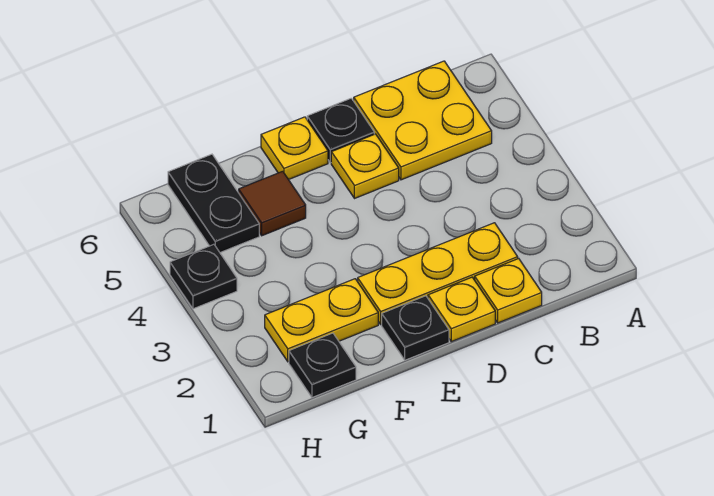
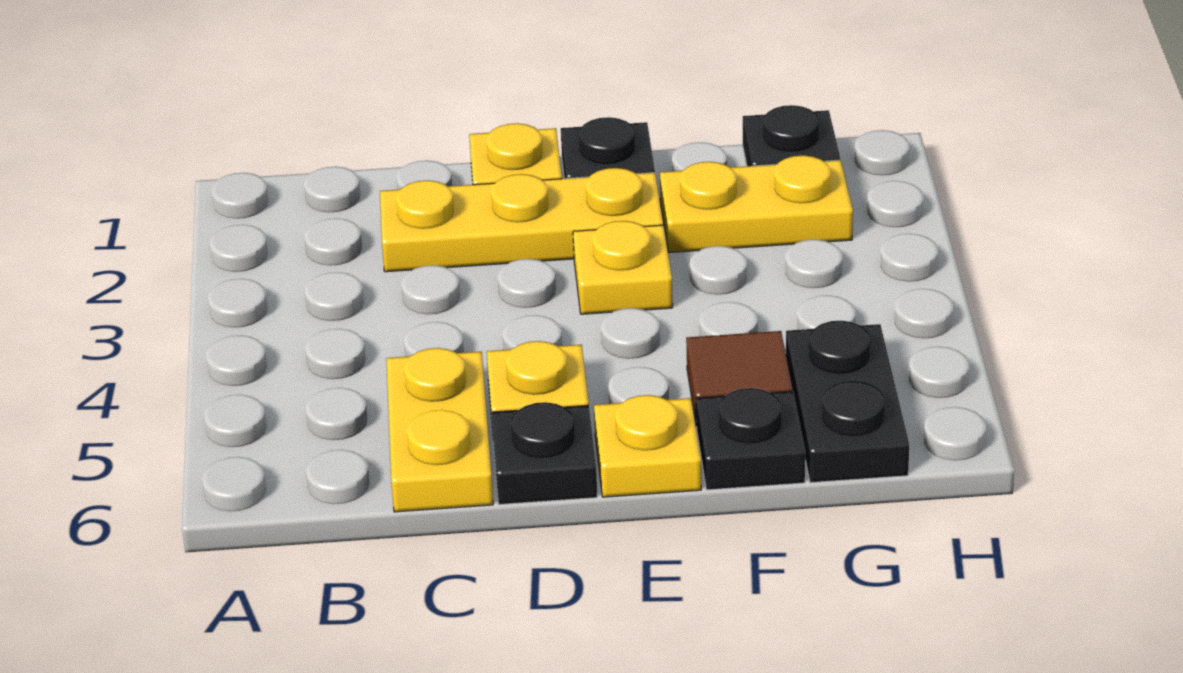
yellow 2x2 plate [354,61,492,180] -> yellow 1x2 plate [386,348,493,512]
yellow 1x1 plate [475,259,542,323] -> yellow 1x1 plate moved to [573,221,673,314]
black 1x1 plate [170,244,237,309] -> black 1x1 plate moved to [696,388,805,490]

